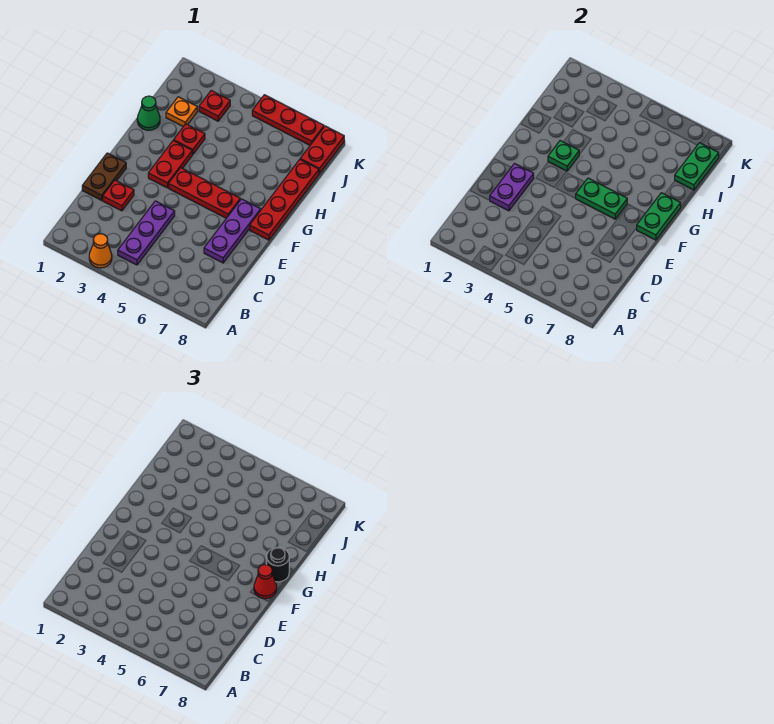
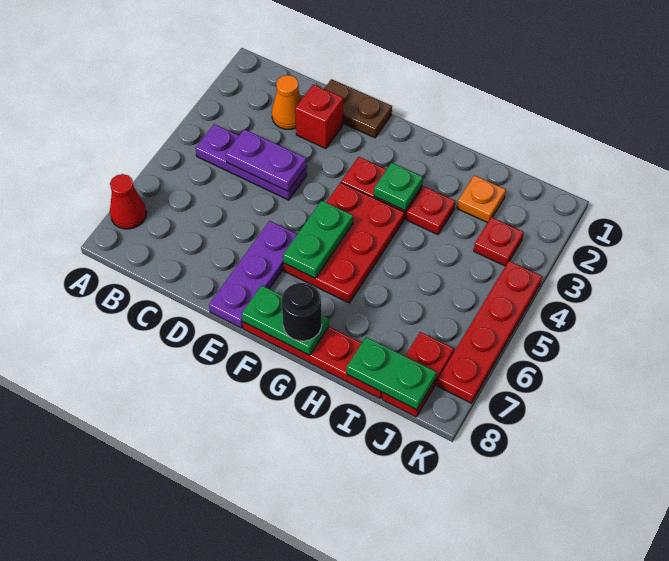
orange 1x1 cone [89,234,112,268] -> orange 1x1 cone moved to [272,75,302,129]
red 1x1 plate [103,180,134,211] -> red 1x1 brick [295,84,343,148]
purple 1x2 plate [490,164,534,211] -> purple 1x2 plate moved to [226,129,307,191]
purple 1x3 plate [204,199,261,263] -> purple 1x3 plate turned to [209,221,297,328]
red 1x3 plate [169,168,240,218] -> red 2x3 plate [284,183,404,303]
red 1x1 cone [254,565,277,599] -> red 1x1 cone moved to [110,174,146,229]
green 1x1 cone [137,96,160,130] -> none
red 1x2 plate [300,126,344,173] -> red 1x2 plate turned to [382,332,454,417]
red 1x3 plate [252,95,324,145] -> red 1x4 plate [437,261,542,403]

